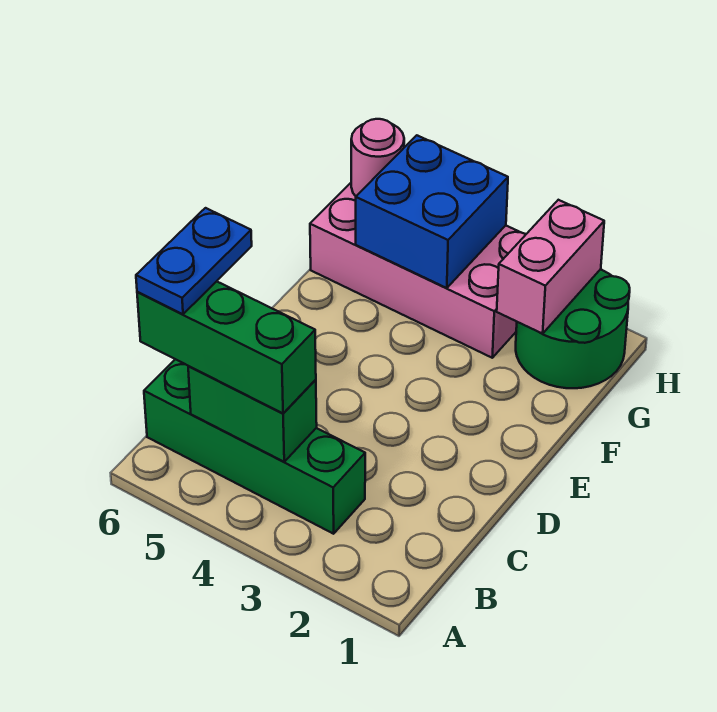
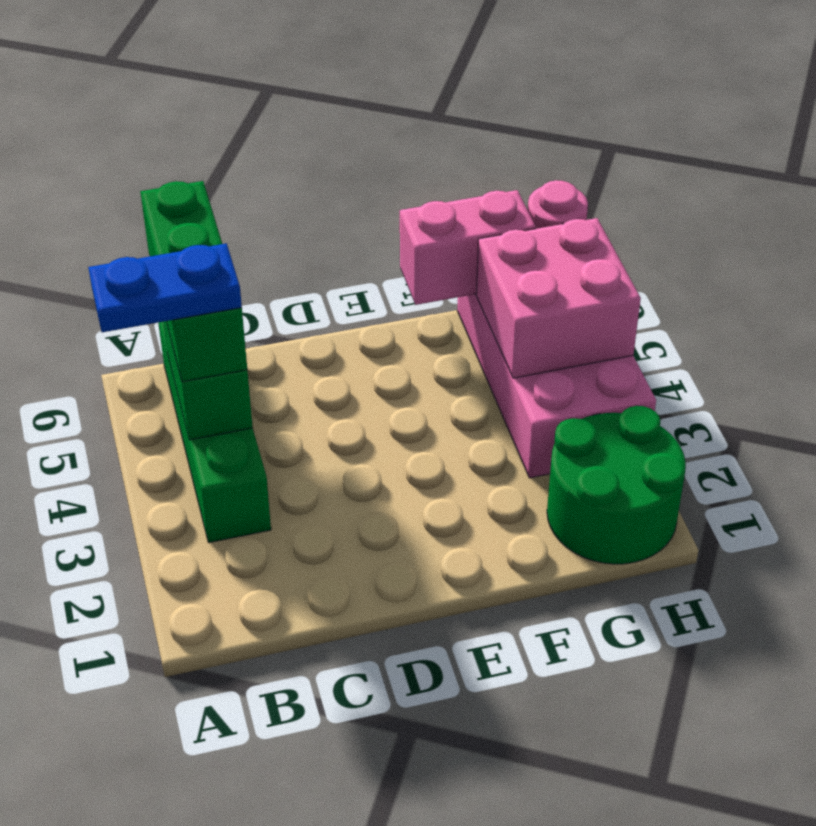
blue 1x2 plate [136,208,252,314] -> blue 1x2 plate moved to [88,243,242,332]
pink 1x2 brick [497,200,604,334] -> pink 1x2 brick moved to [400,190,536,305]
blue 2x2 brick [356,135,508,288] -> pink 2x2 brick [476,218,641,378]

